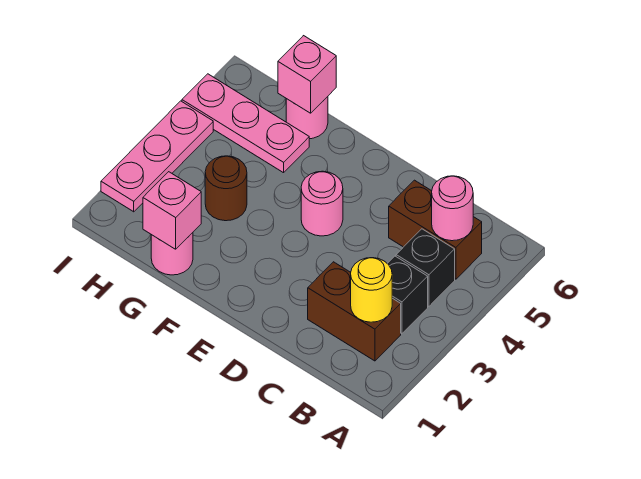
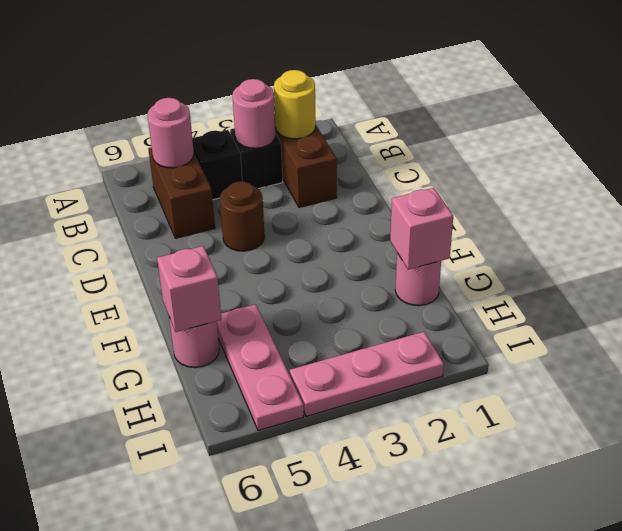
pink 1x1 round brick [301,171,343,236] -> pink 1x1 round brick moved to [232,79,276,148]
brown 1x1 round brick [205,156,247,221] -> brown 1x1 round brick moved to [220,182,265,251]

